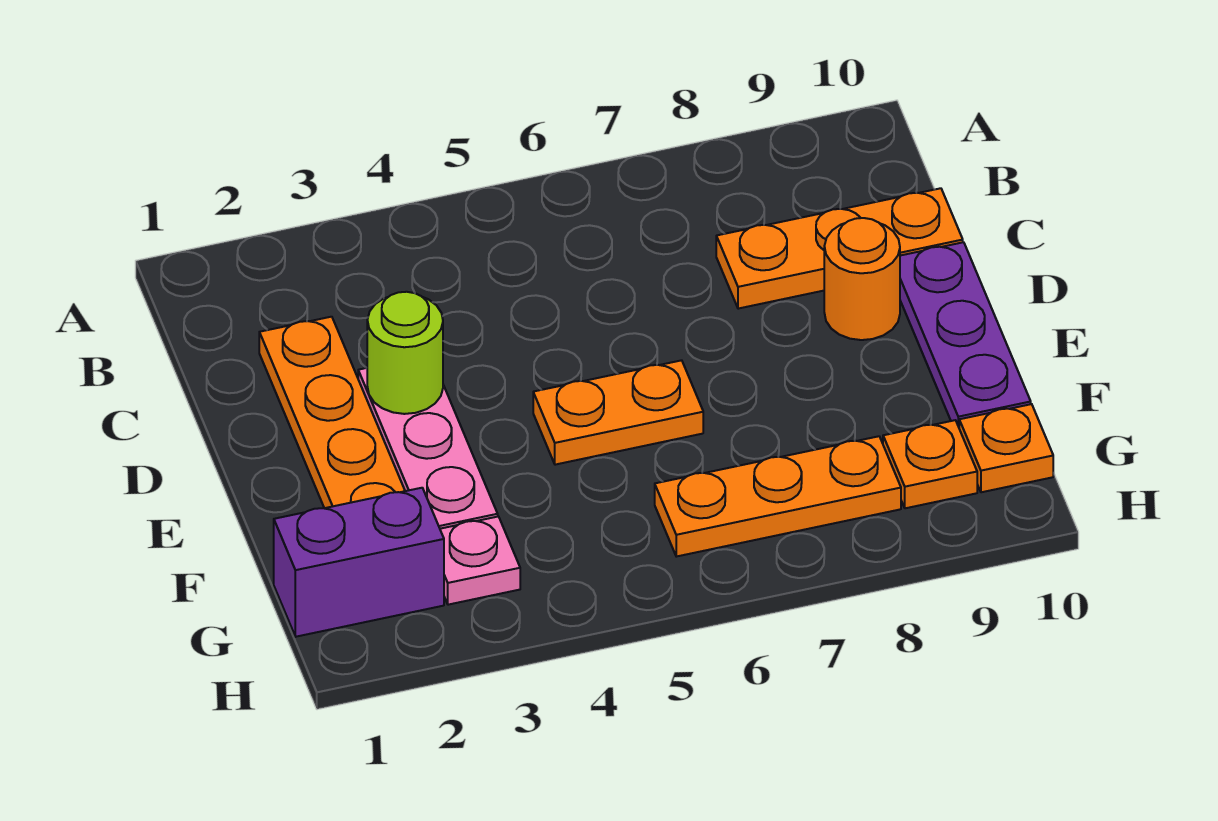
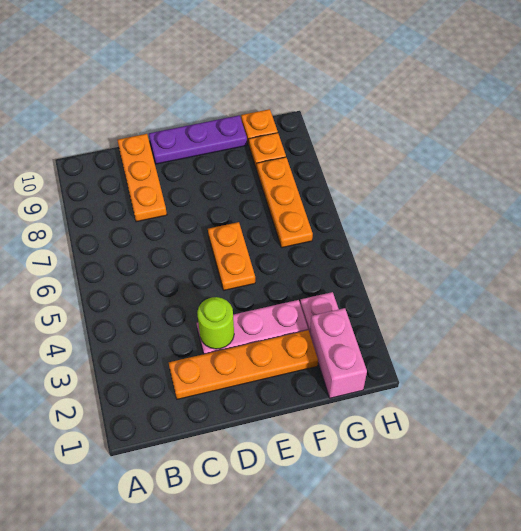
orange 1x1 round brick [824,218,900,340] -> none
purple 1x2 brick [274,488,444,637] -> pink 1x2 brick [310,308,367,398]

